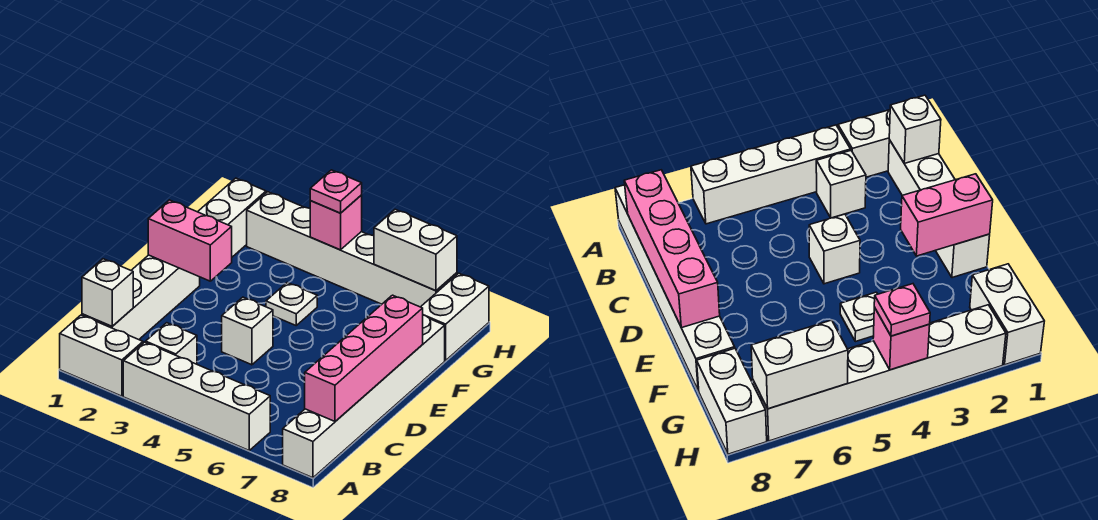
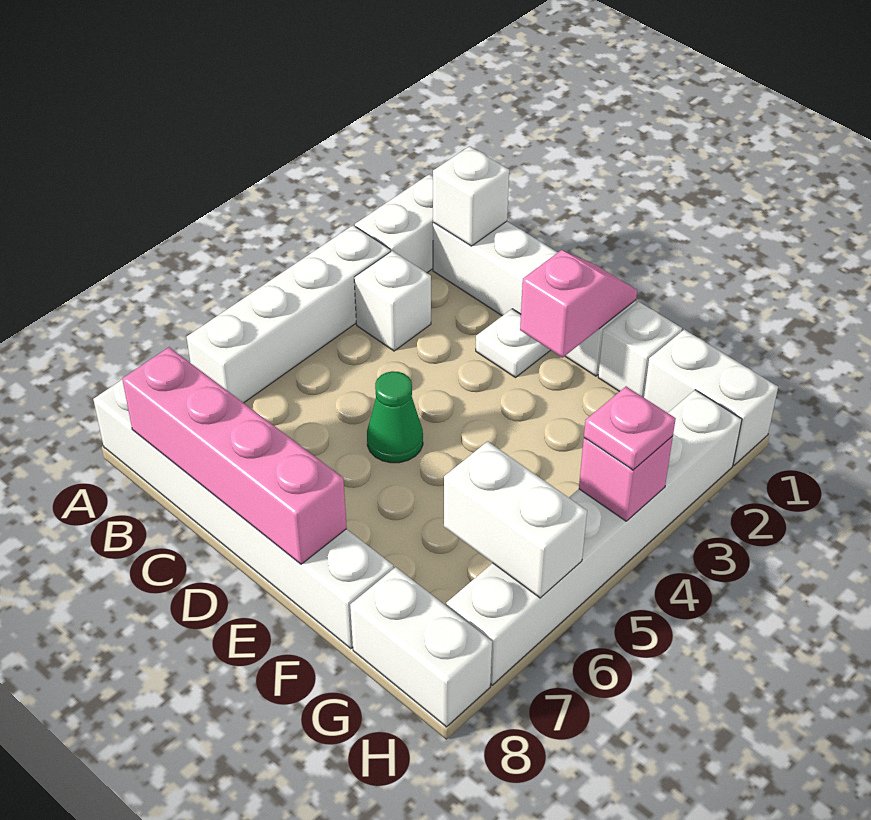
white 1x1 brick [222,297,273,365] -> white 1x1 brick moved to [598,302,682,398]
none -> green 1x1 cone [367,371,423,463]
pink 1x2 brick [148,200,232,281] -> pink 1x2 slope [520,250,637,357]
white 1x1 plate [266,283,317,325] -> white 1x1 plate moved to [476,309,550,378]
white 1x2 brick [374,209,457,291] -> white 1x2 brick turned to [444,441,587,598]

